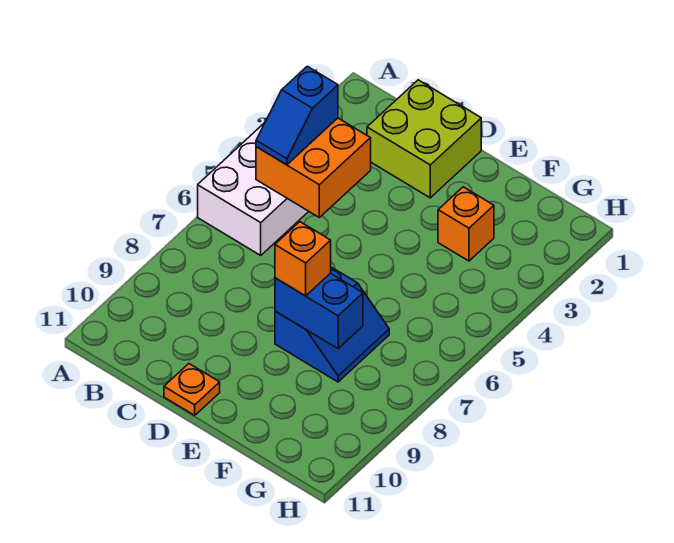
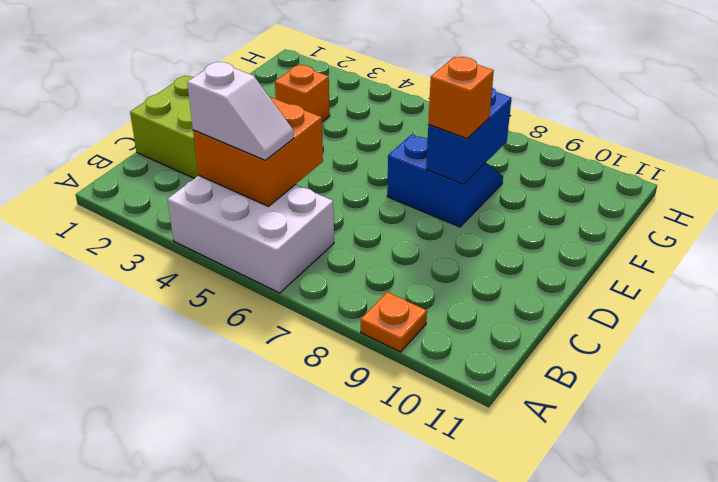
blue 1x2 slope [256,66,338,165] -> white 1x2 slope [187,62,294,160]
orange 1x1 plate [164,364,220,415] -> orange 1x1 plate moved to [361,292,427,352]

